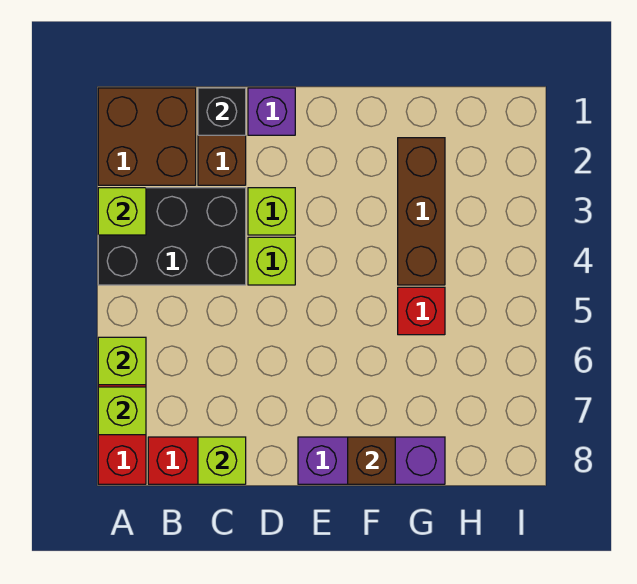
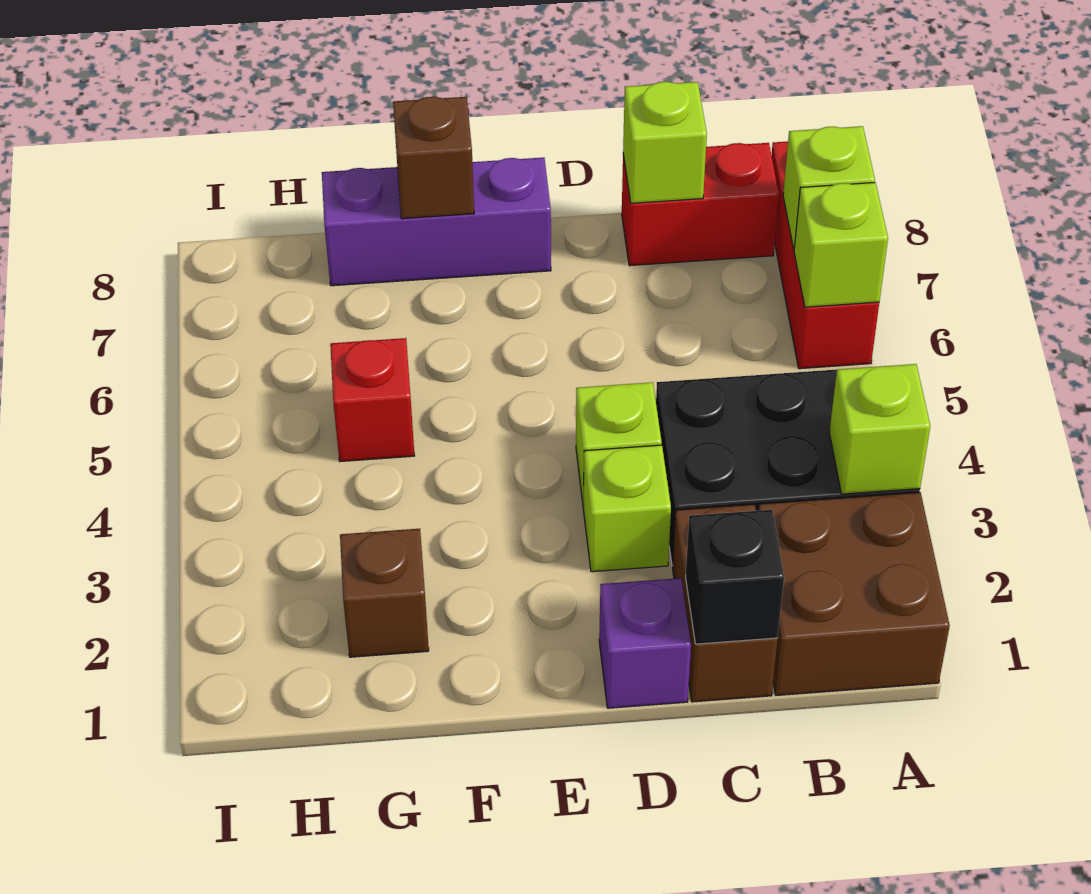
brown 1x3 brick [398,138,445,285] -> brown 1x1 brick [340,529,429,657]

